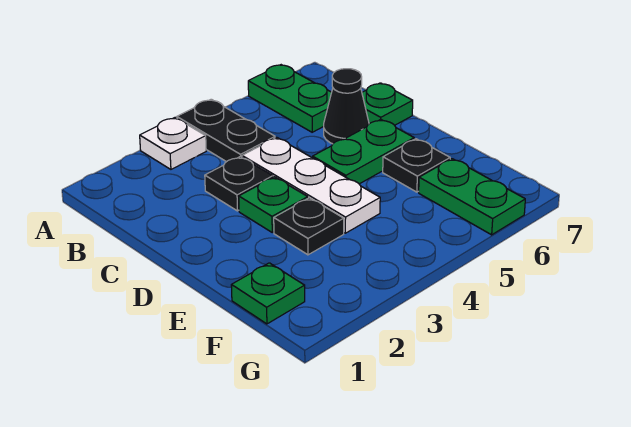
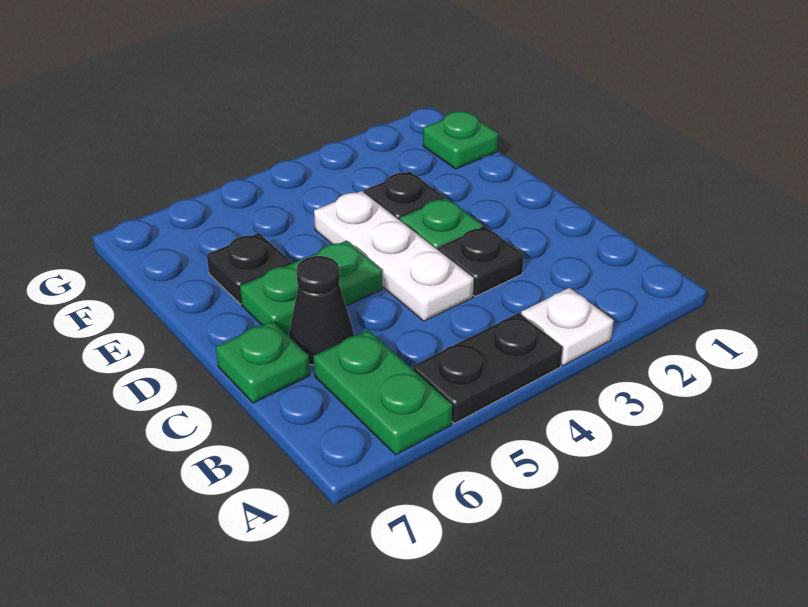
black 1x2 plate [177,99,275,162] -> black 1x2 plate turned to [413,313,563,424]
green 1x2 plate [419,159,525,235] -> none

